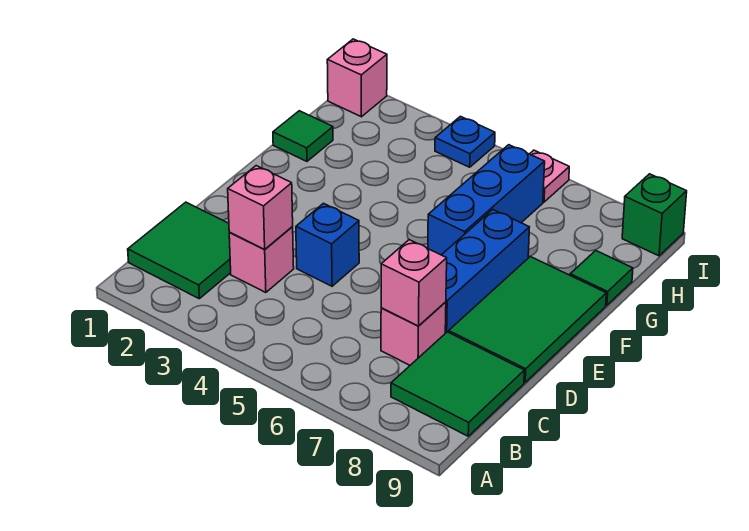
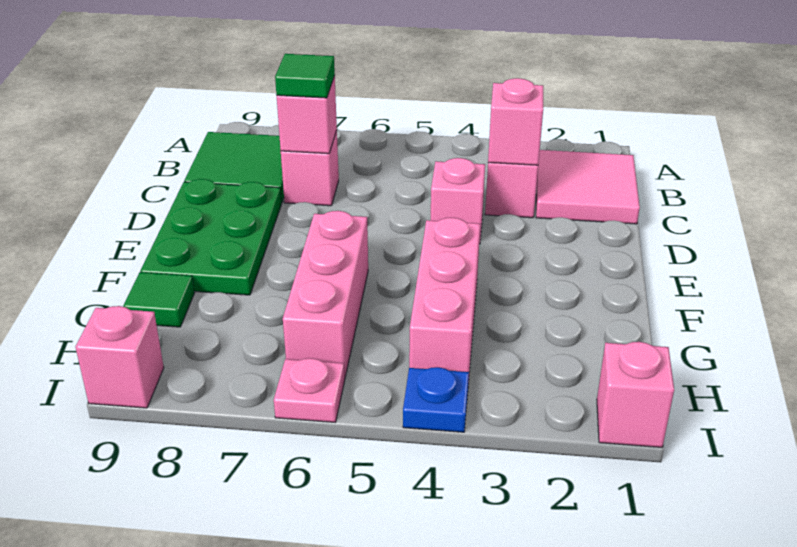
green 2x2 tile [128,202,231,299] -> pink 2x2 tile [536,150,640,224]
blue 1x1 brick [296,203,359,286] -> pink 1x1 brick [430,158,485,244]
blue 1x3 brick [442,210,529,333] -> none
green 2x3 tile [449,257,606,382] -> green 2x3 plate [140,179,282,295]
none -> pink 1x3 brick [409,218,480,384]
blue 1x3 brick [428,145,545,255] -> pink 1x3 brick [283,211,368,379]
green 1x1 tile [273,111,333,161] -> green 1x1 tile moved to [275,54,335,98]
green 1x1 brick [622,174,687,256] -> pink 1x1 brick [76,306,164,408]

